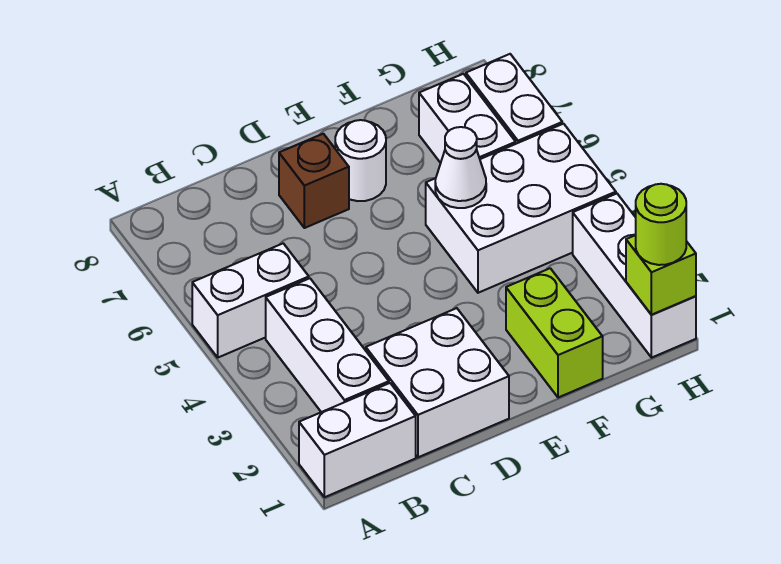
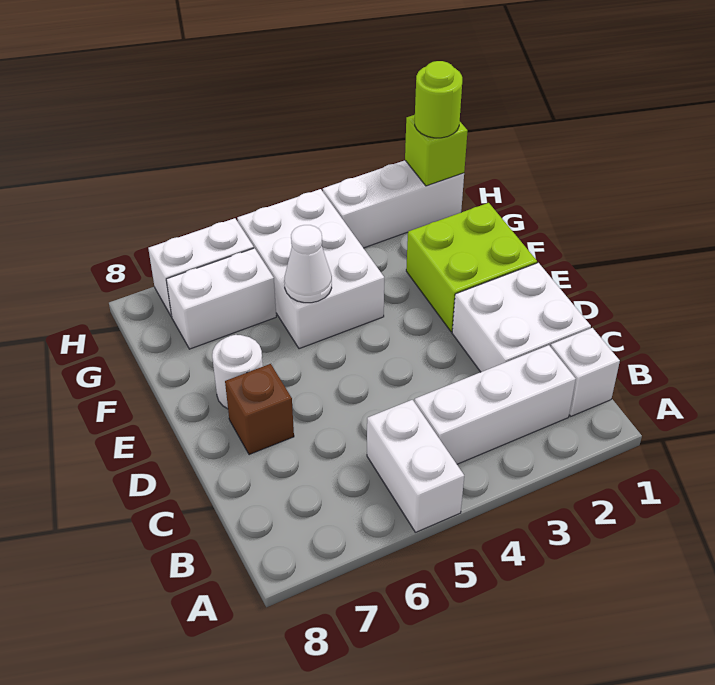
white 1x2 brick [299,383,416,497] -> white 1x1 brick [551,328,620,416]
lime 1x2 brick [506,268,603,398] -> lime 2x2 brick [406,203,537,332]

